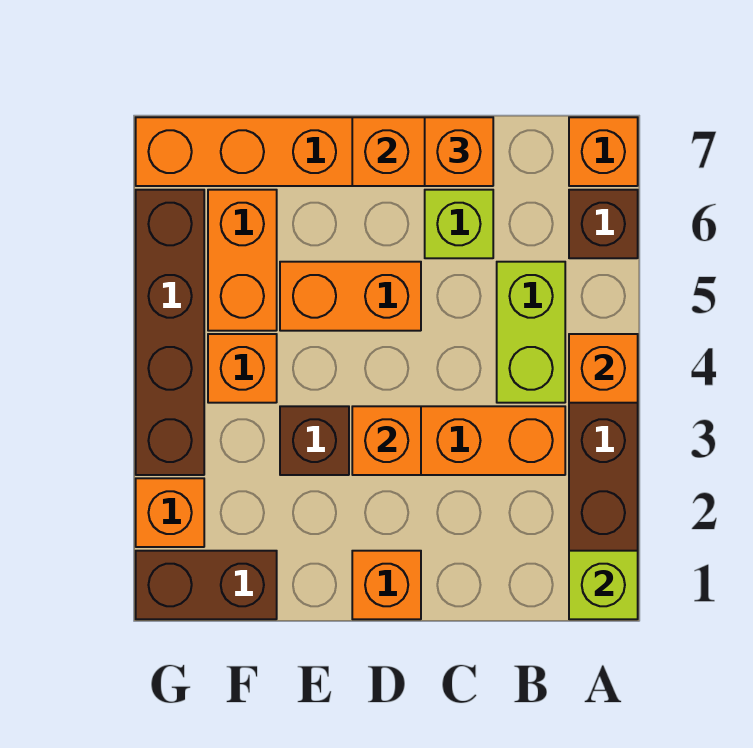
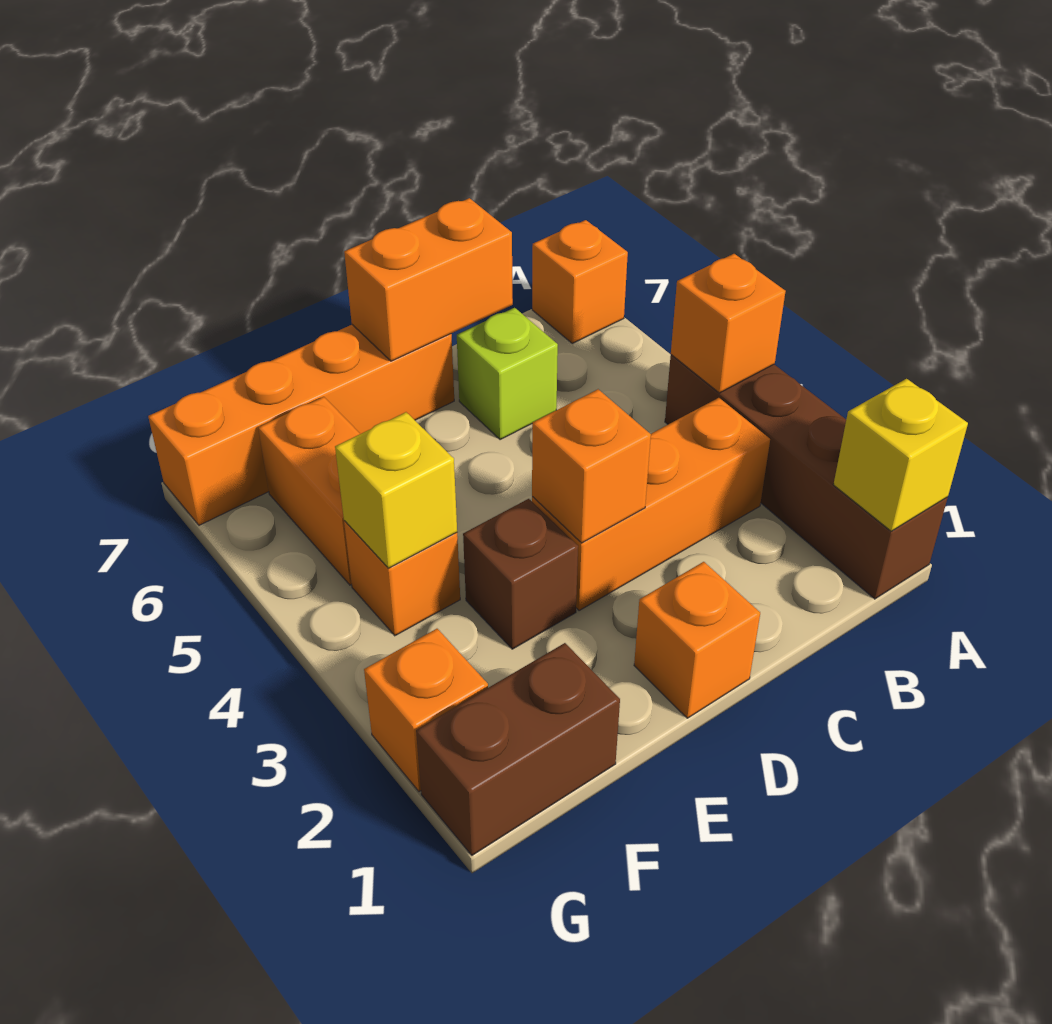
lime 1x1 brick [569,551,638,619] -> yellow 1x1 brick [833,379,968,531]
brown 1x1 brick [569,190,638,258] -> none
lime 1x2 brick [497,262,565,403] -> none
orange 1x1 brick [425,117,493,186] -> none
orange 1x2 brick [280,262,421,331] -> none
none -> yellow 1x1 brick [335,412,457,568]
brown 1x4 brick [136,190,204,475] -> none

